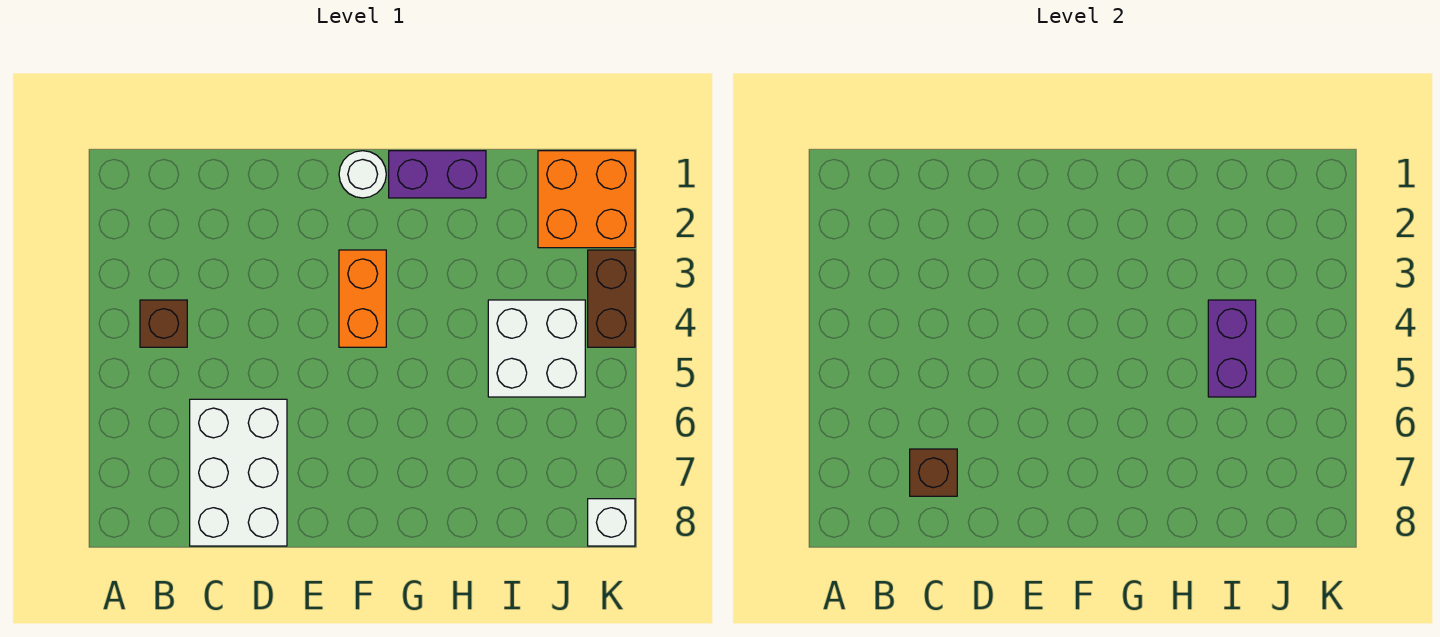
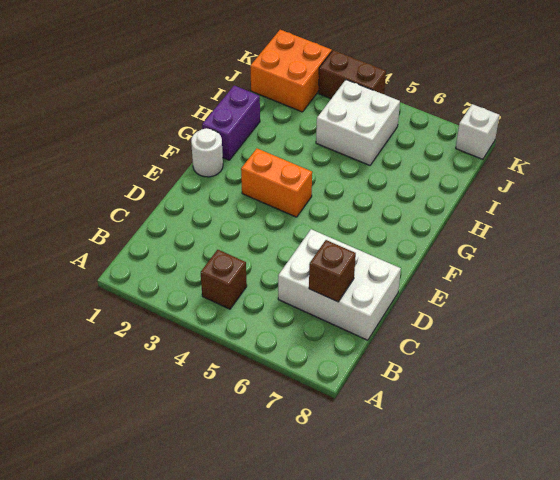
purple 1x2 brick [1208,300,1256,397] -> none

